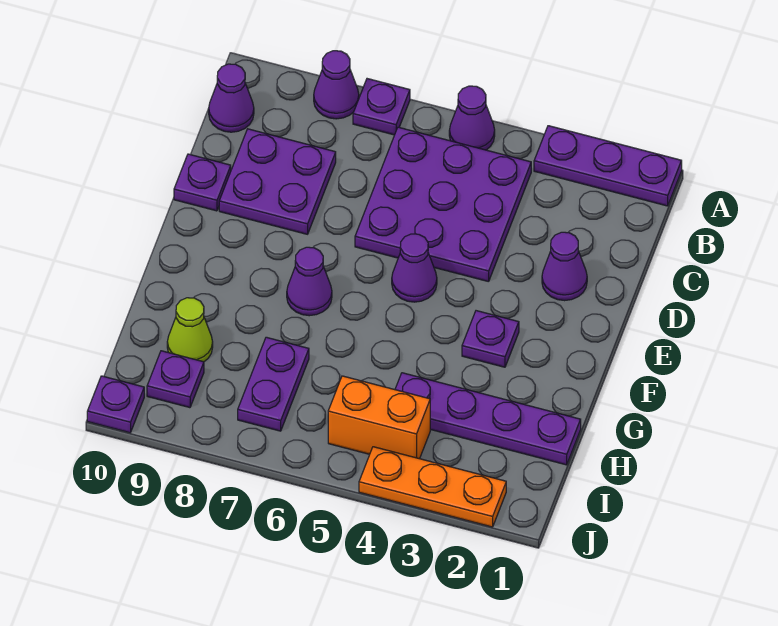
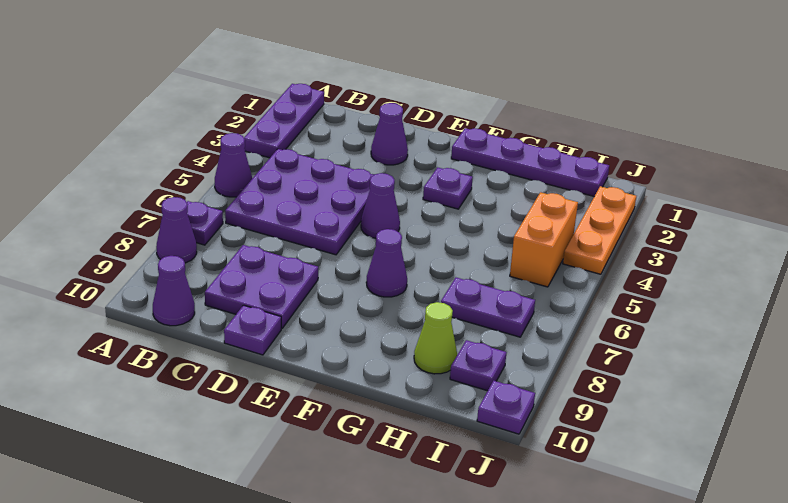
purple 1x4 plate [395,373,581,465] -> purple 1x4 plate turned to [451,128,609,196]

